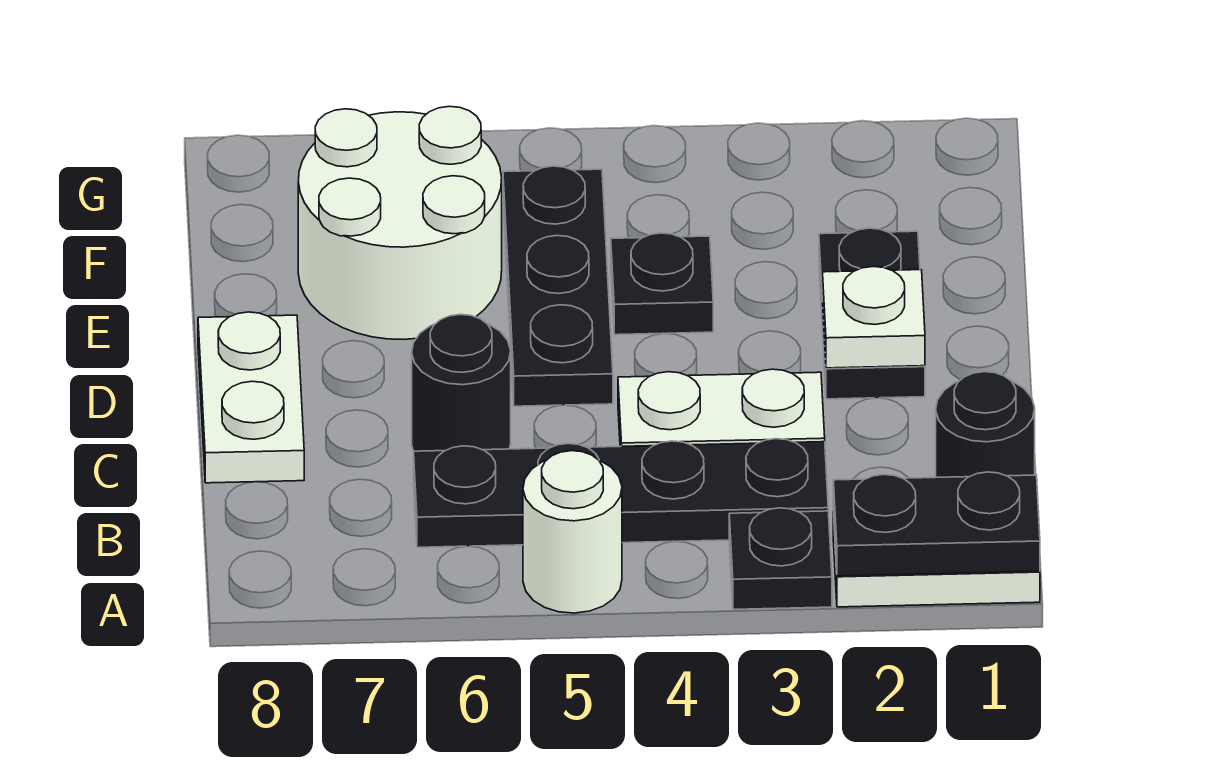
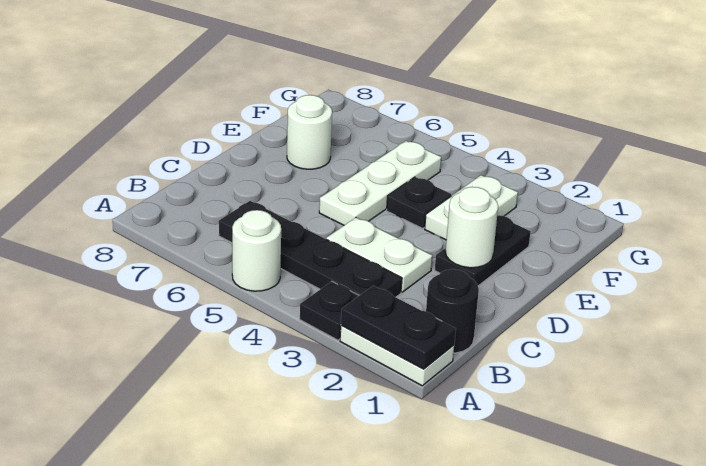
black 1x1 round brick [412,314,511,451] -> none
white 1x2 plate [198,312,304,483] -> white 1x2 plate moved to [425,175,518,240]
white 1x1 plate [823,267,925,368] -> white 1x1 round brick [445,187,498,268]
black 1x3 plate [503,166,613,406] -> white 1x3 plate [319,141,441,225]
white 2x2 round brick [298,106,502,340] -> white 1x1 round brick [287,95,332,169]

